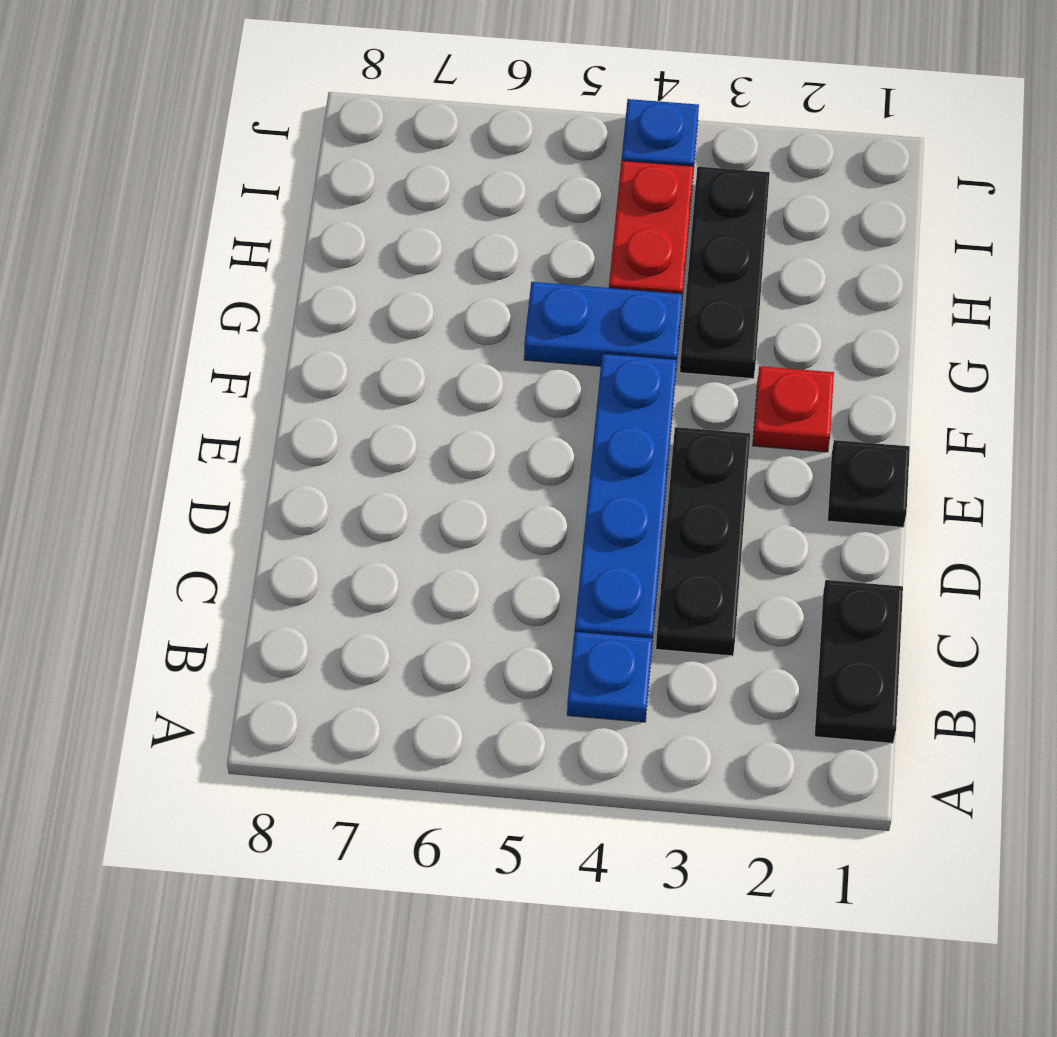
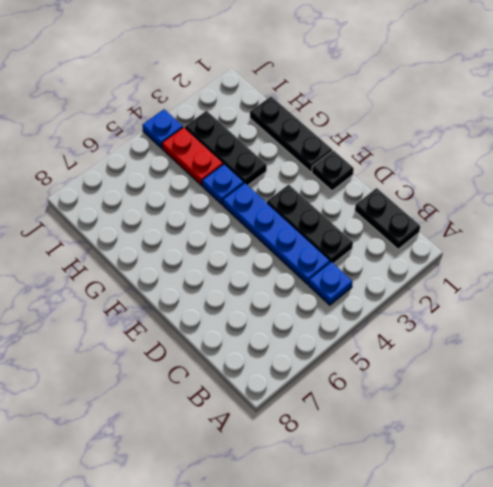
none -> black 1x3 plate [250,97,332,172]
red 1x1 plate [753,366,834,452] -> none
blue 1x2 plate [524,282,683,366] -> blue 1x1 plate [202,164,244,205]

